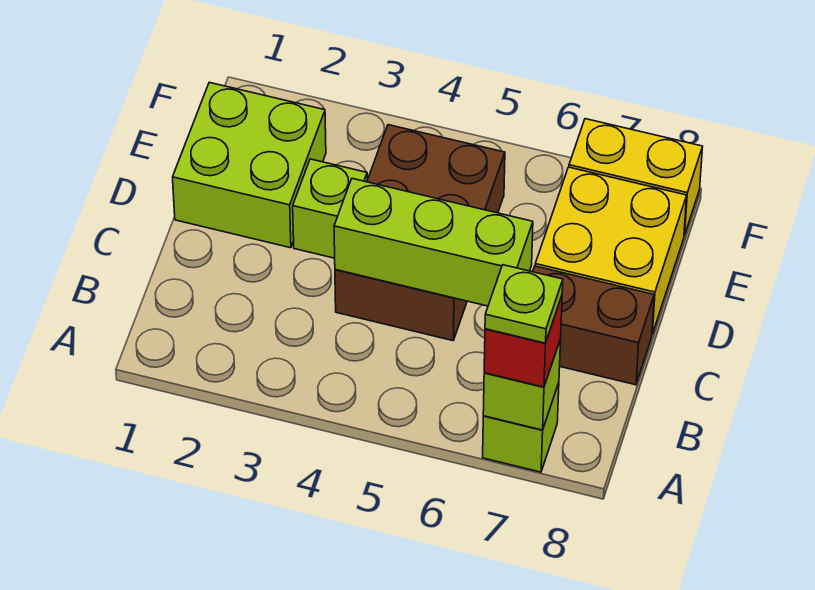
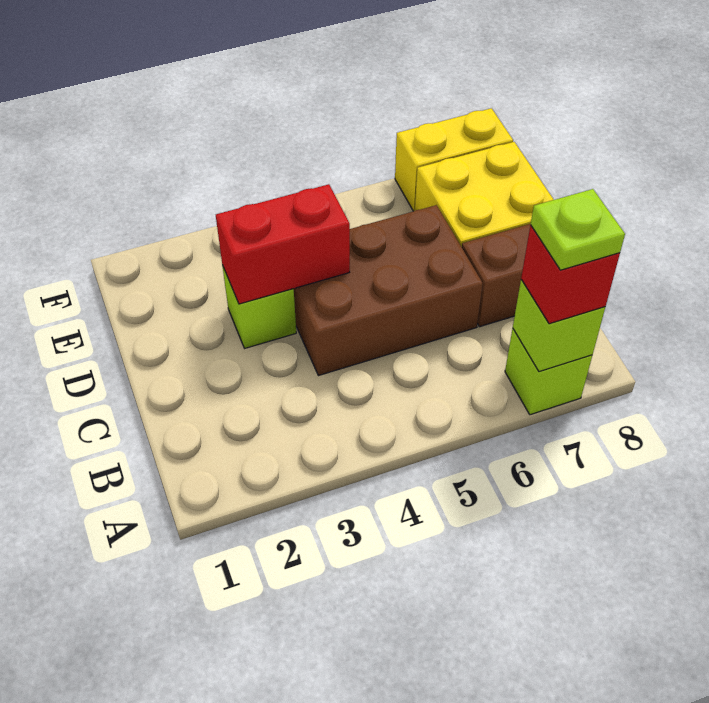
brown 2x3 brick [335,125,505,341] -> brown 2x3 brick turned to [294,205,483,376]
lime 1x3 brick [334,179,533,306] -> none
lime 2x2 brick [173,82,326,248] -> none
none -> red 1x2 brick [216,184,350,304]

